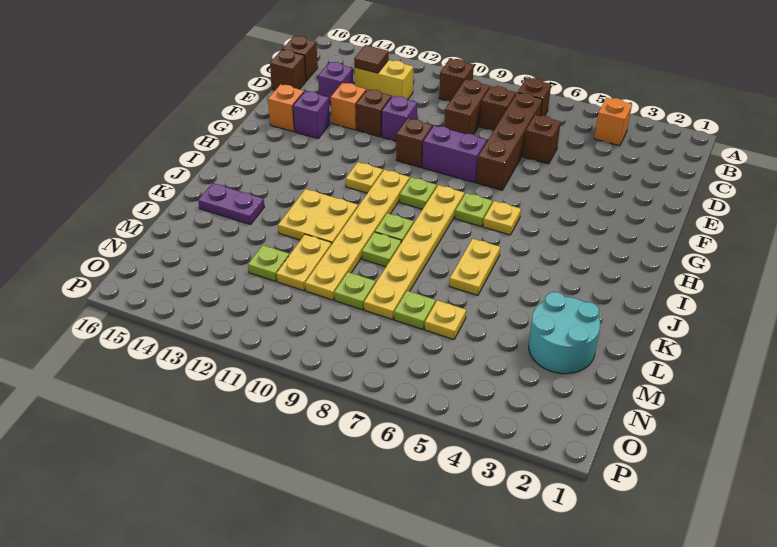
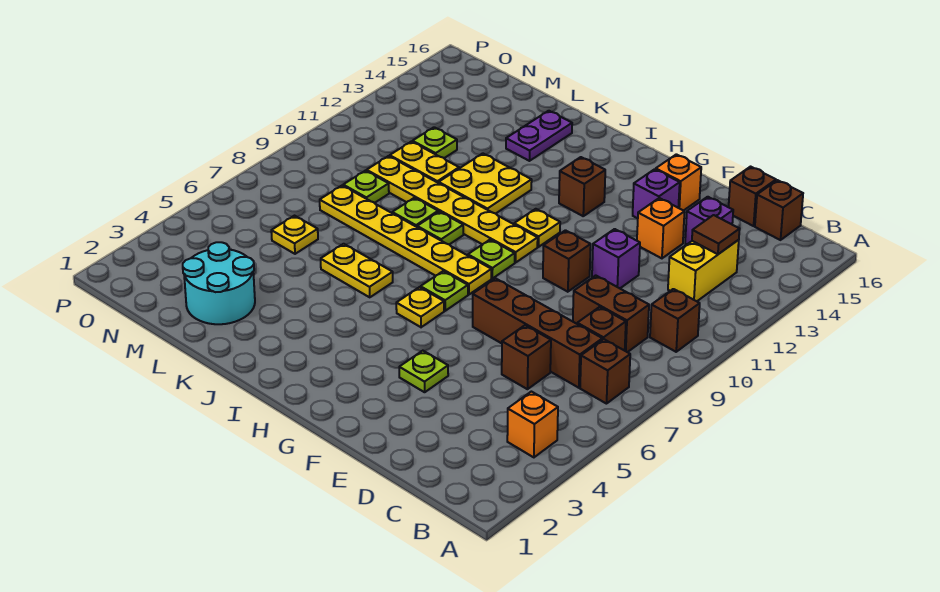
brown 1x1 brick [356,89,391,137] -> brown 1x1 brick moved to [559,157,605,216]
purple 1x2 brick [423,126,487,183] -> none
lime 1x1 plate [394,291,436,329] -> lime 1x1 plate moved to [399,351,448,392]

